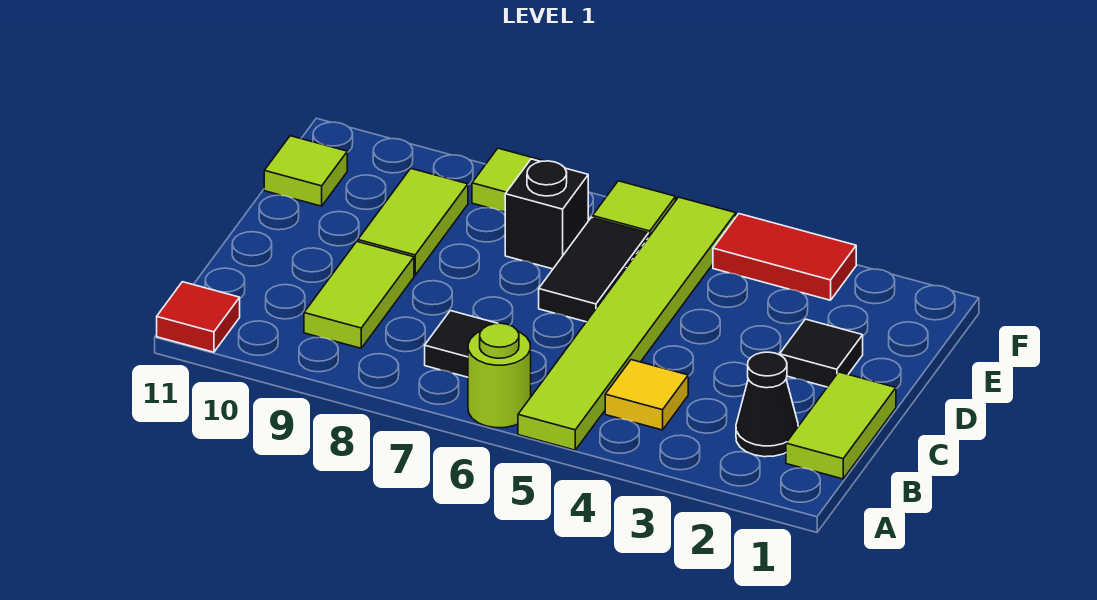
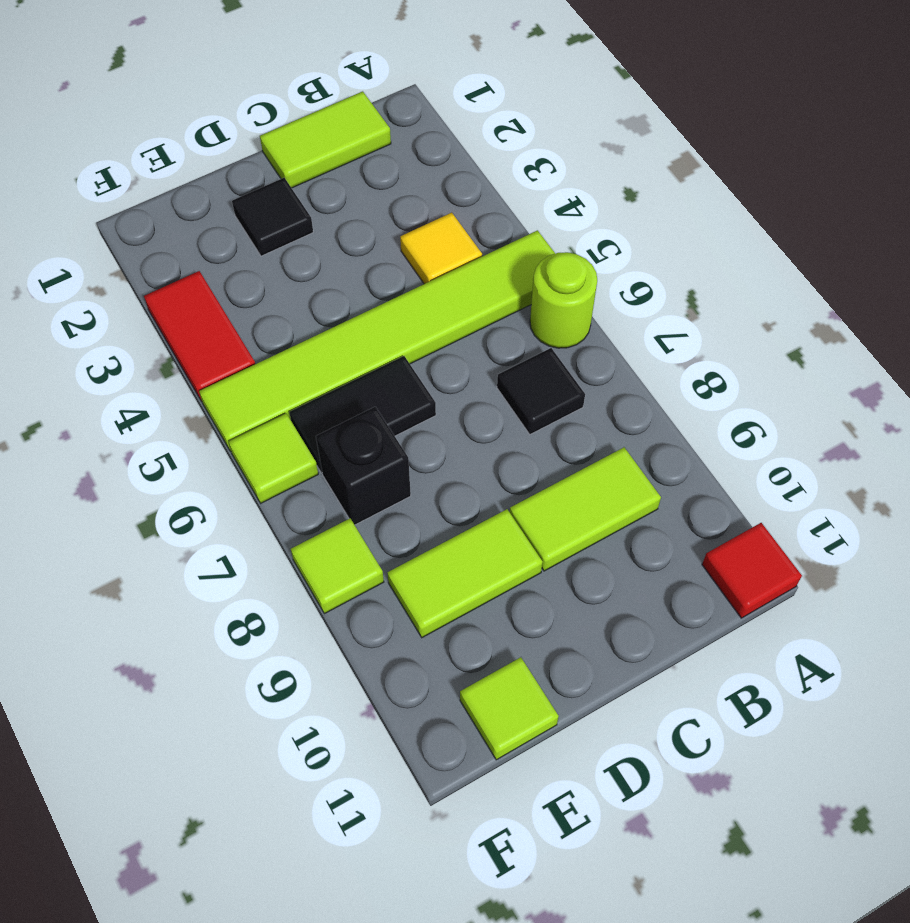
black 1x1 cone [736,352,798,457] -> none

